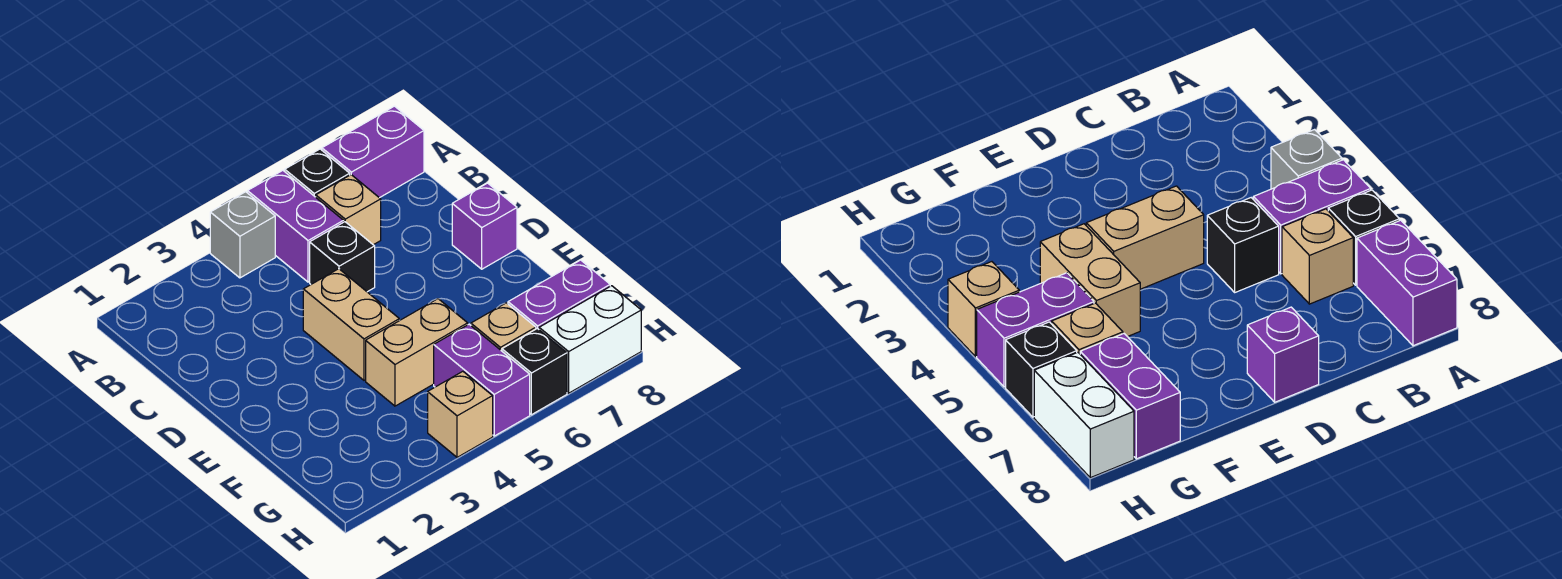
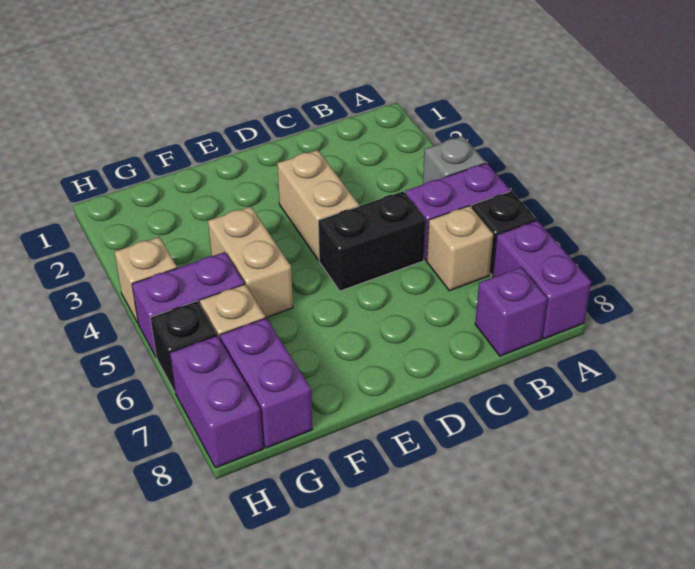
black 1x1 brick [310,222,375,292] -> black 1x2 brick [318,192,426,291]
tan 1x2 brick [303,269,400,380] -> tan 1x2 brick turned to [277,150,359,261]
purple 1x1 brick [452,183,517,269] -> purple 1x1 brick moved to [475,267,547,356]
white 1x2 brick [539,286,641,393] -> purple 1x2 brick [170,336,263,468]

